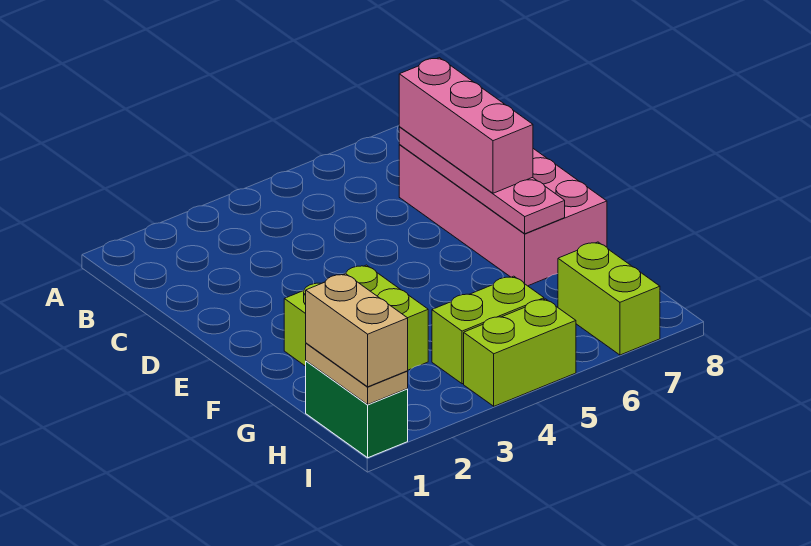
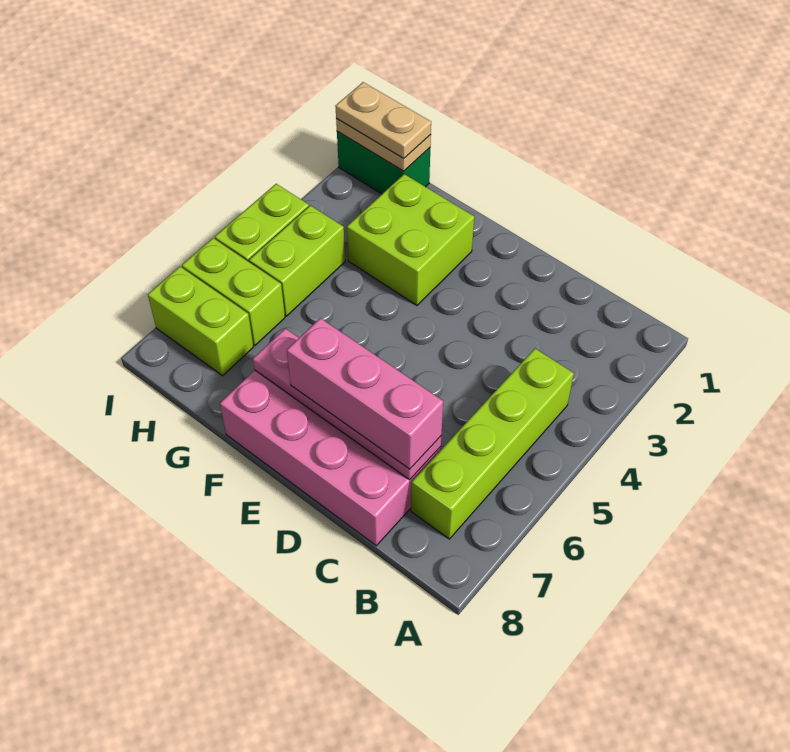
none -> lime 1x4 brick [411,349,574,539]
tan 1x2 brick [306,274,408,387] -> tan 1x2 plate [335,82,431,158]
none -> lime 1x2 brick [182,238,285,345]

